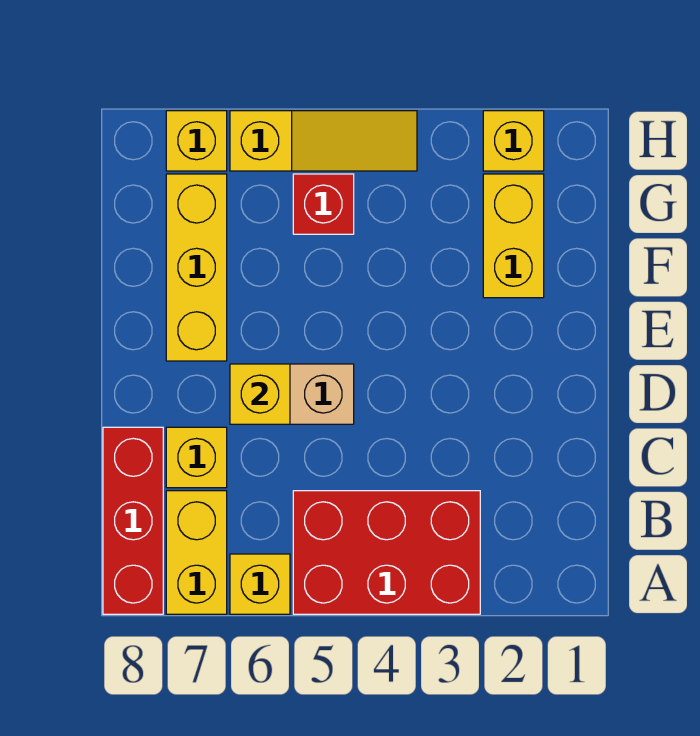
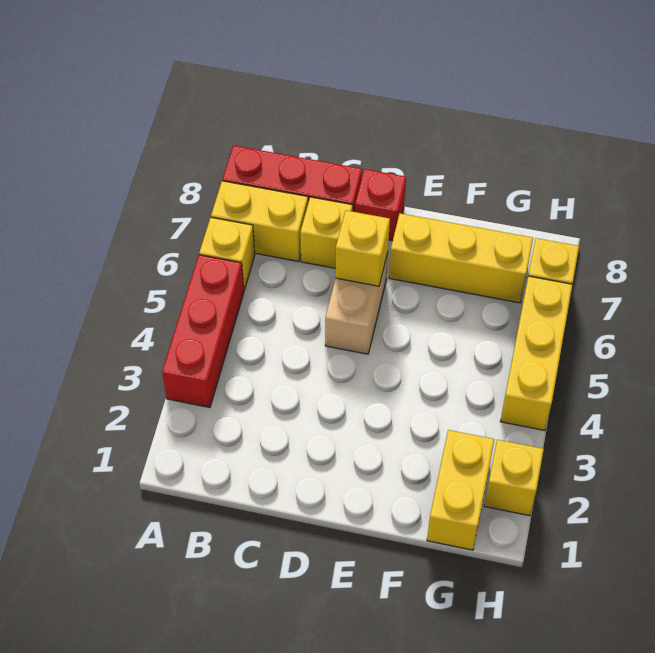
red 2x3 brick [293,491,480,614] -> red 1x3 brick [162,255,244,407]
yellow 1x2 brick [483,174,544,298] -> yellow 1x2 brick turned to [427,430,495,550]
red 1x1 brick [293,174,354,234] -> red 1x1 brick moved to [355,169,406,241]
yellow 1x3 slope [230,111,417,171] -> yellow 1x3 brick [500,276,572,430]

